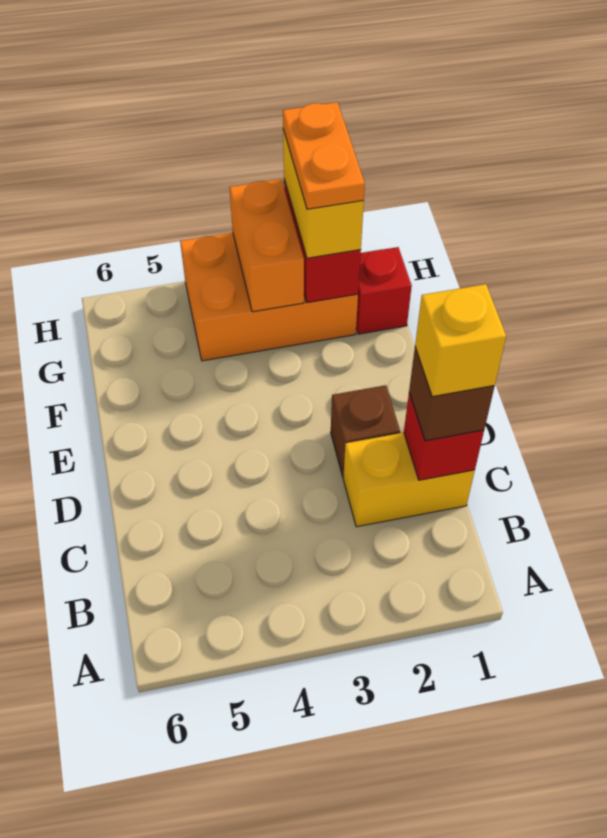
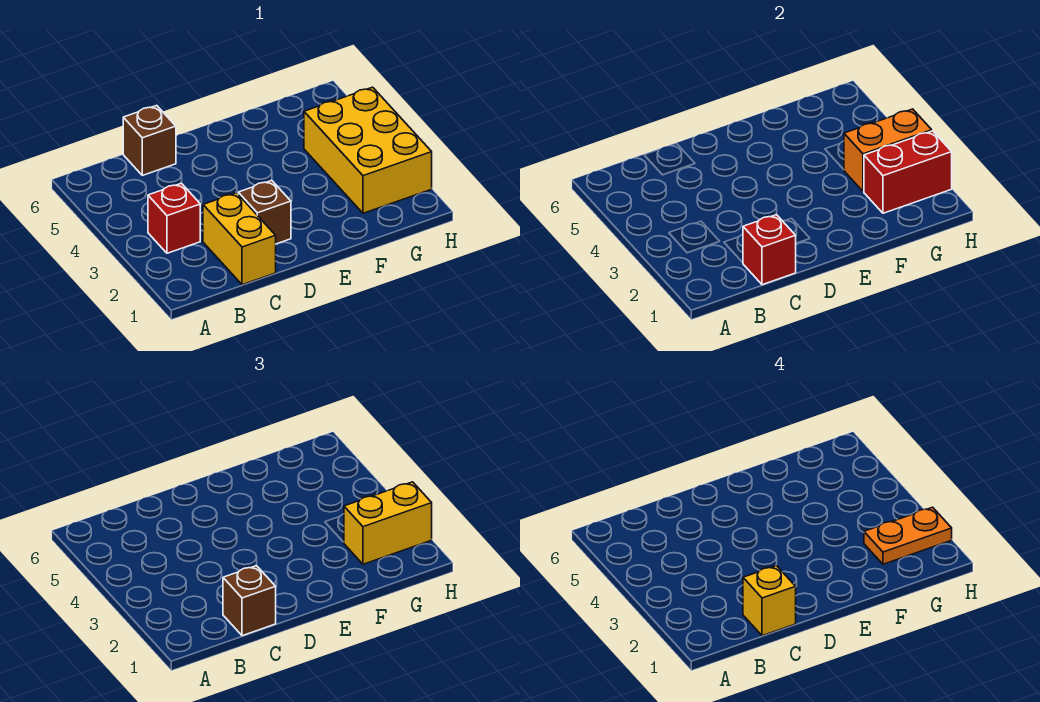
none -> brown 1x1 brick [123,105,176,175]
red 1x1 brick [356,247,412,334] -> red 1x1 brick moved to [148,183,200,253]
orange 2x3 brick [180,233,358,361] -> yellow 2x3 brick [304,87,432,213]

